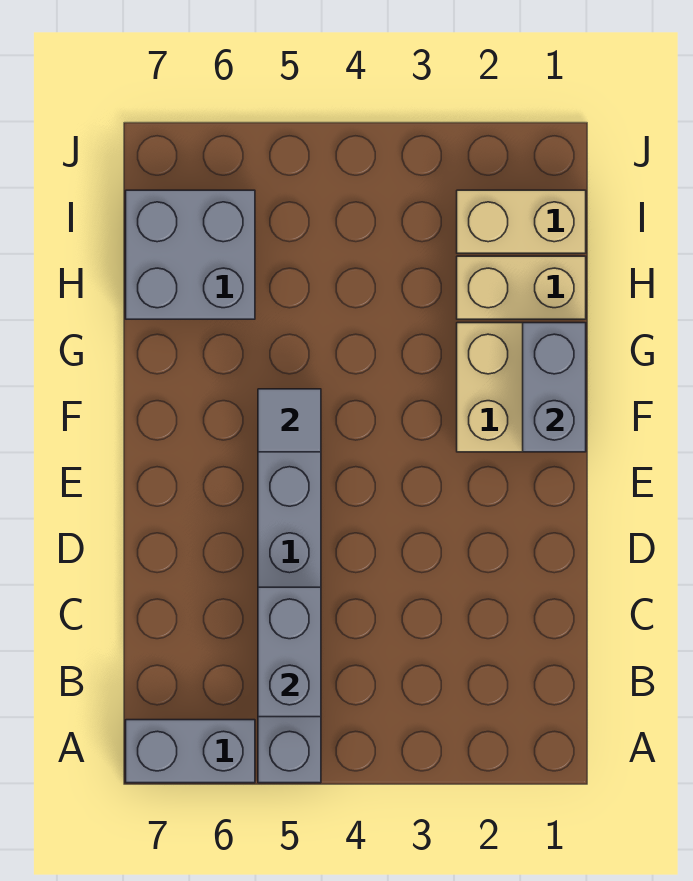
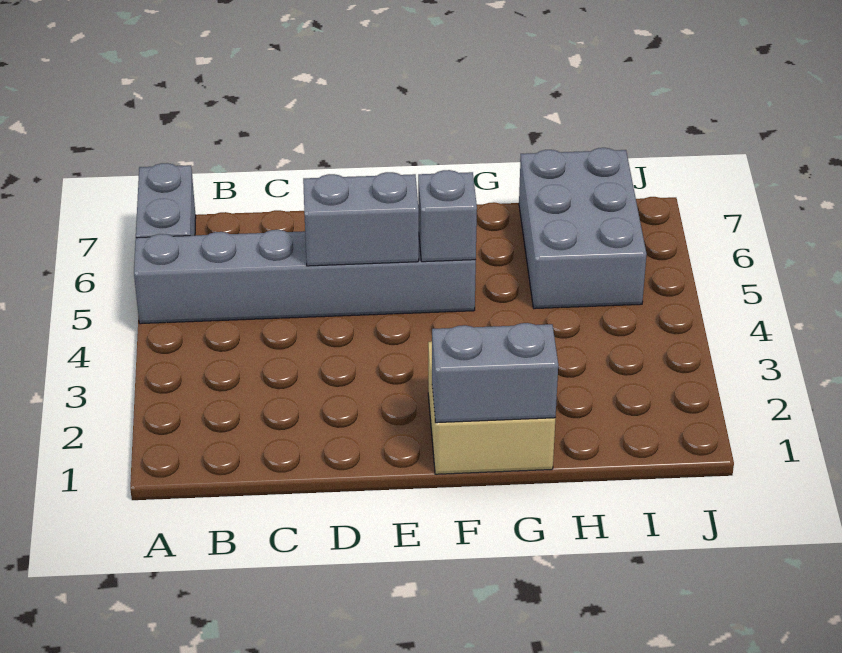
grey 1x2 brick [258,587,321,717] -> grey 1x2 brick moved to [303,172,419,266]
grey 1x1 tile [258,389,321,452] -> grey 1x1 brick [418,170,477,262]
tan 1x2 brick [457,256,586,319] -> none
grey 2x2 brick [126,190,255,319] -> grey 2x3 brick [519,148,647,309]
tan 1x2 brick [457,190,586,253] -> none

